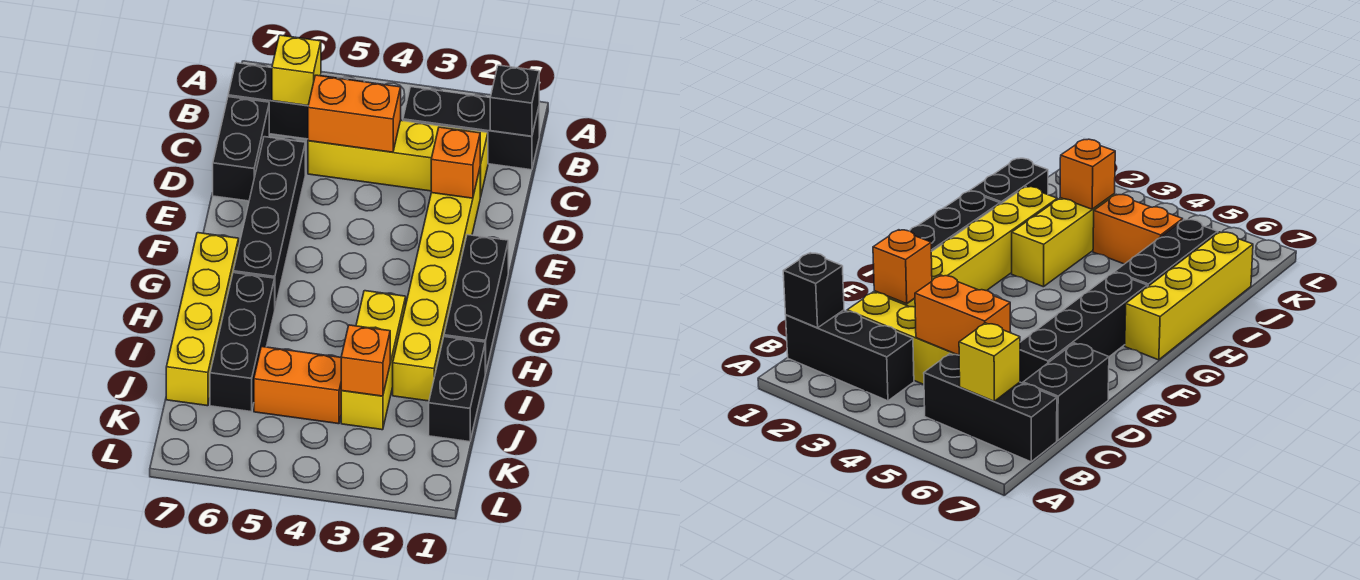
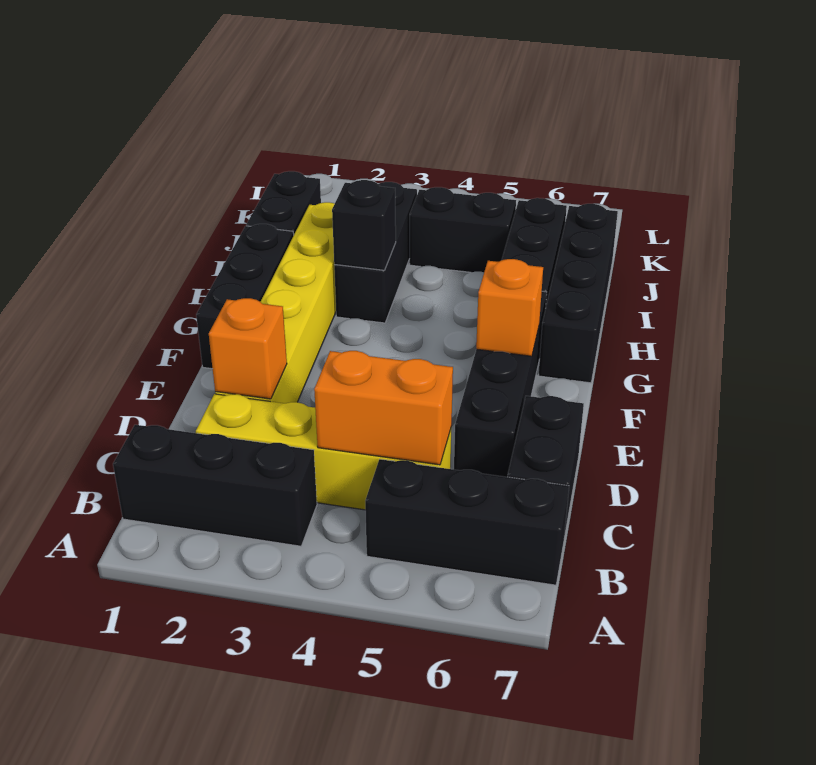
black 1x1 brick [490,65,539,136] -> black 1x1 brick moved to [332,180,396,270]
yellow 1x1 brick [272,35,321,106] -> none
yellow 1x4 brick [166,233,239,406] -> black 1x4 brick [538,204,618,383]
yellow 1x3 brick [341,291,406,430] -> black 1x3 brick [334,182,417,323]
orange 1x1 brick [341,325,390,396] -> orange 1x1 brick moved to [476,259,543,356]
orange 1x2 brick [254,347,341,424] -> black 1x2 brick [410,187,516,272]

